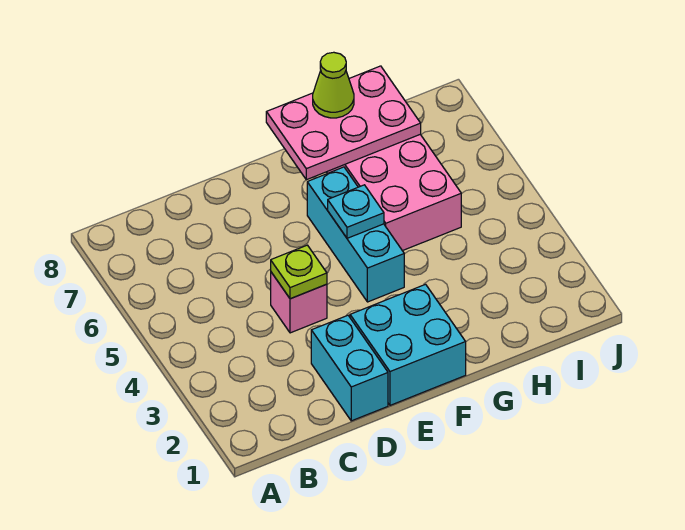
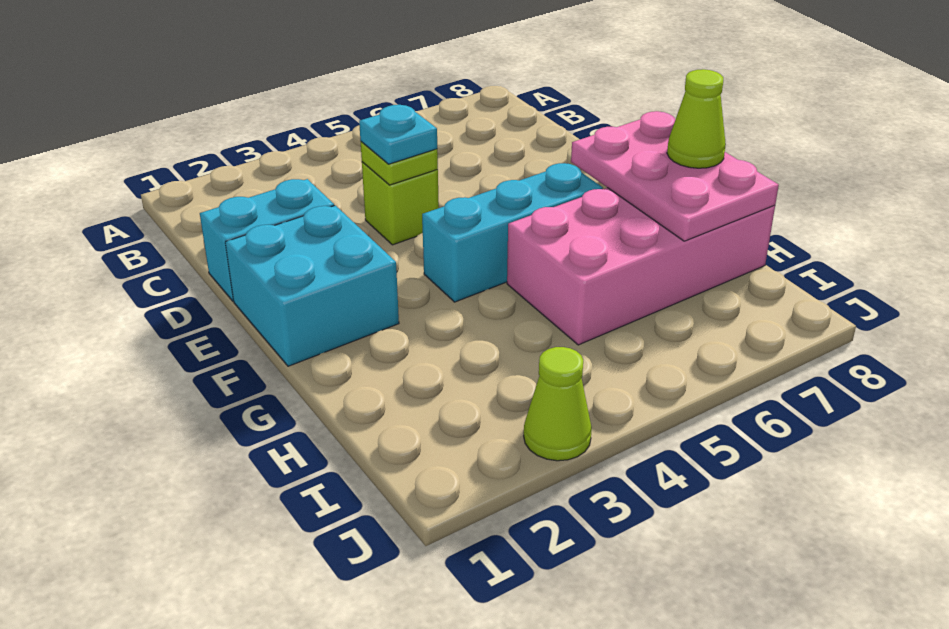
pink 1x1 brick [271,272,327,333] -> lime 1x1 brick [362,162,439,245]
cyan 1x1 plate [328,185,384,238] -> cyan 1x1 plate moved to [359,105,437,164]
none -> lime 1x1 cone [524,347,592,461]

